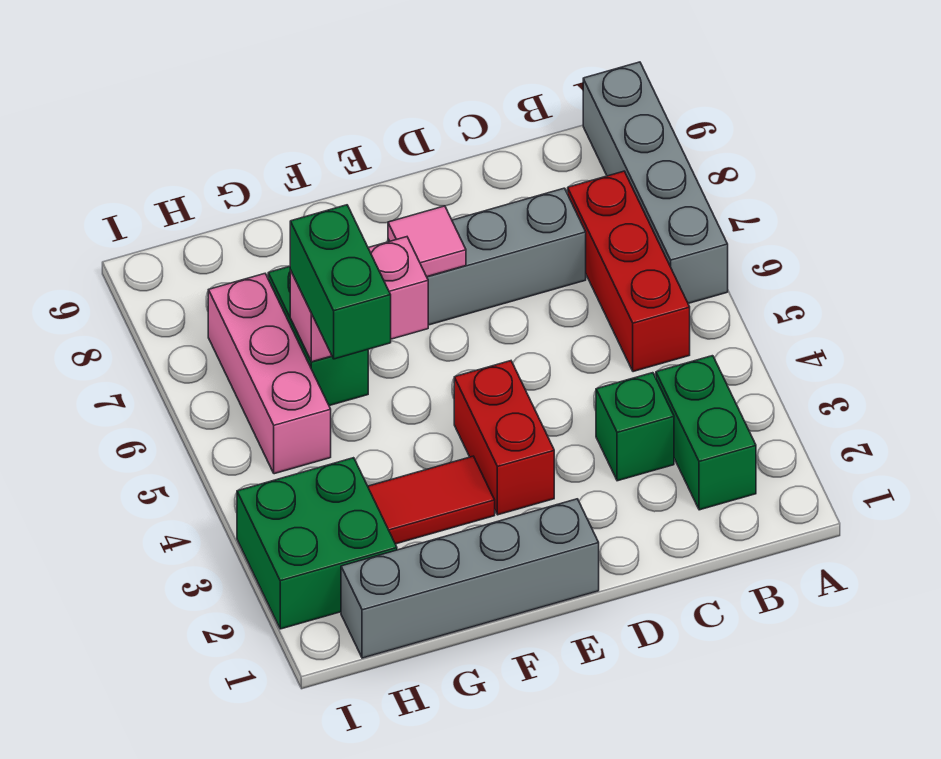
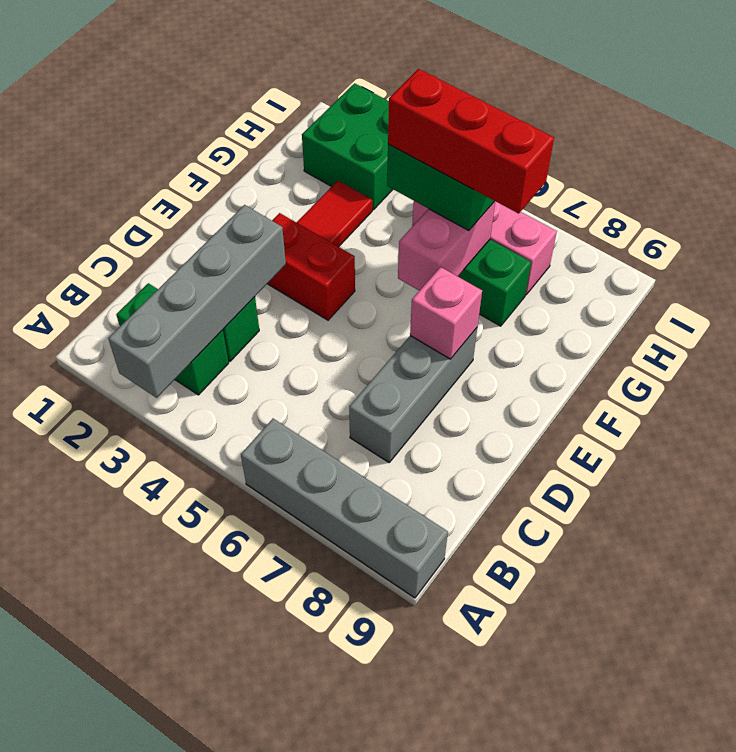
red 1x3 brick [568,171,690,372] -> red 1x3 brick moved to [388,69,554,214]
grey 1x4 brick [341,499,599,658] -> grey 1x4 brick moved to [108,205,286,398]
pink 1x1 tile [388,206,466,277] -> pink 1x1 brick [410,267,482,359]

